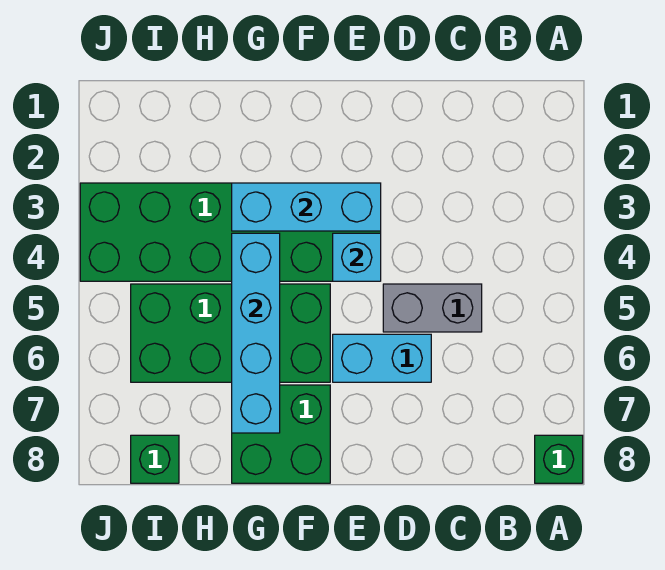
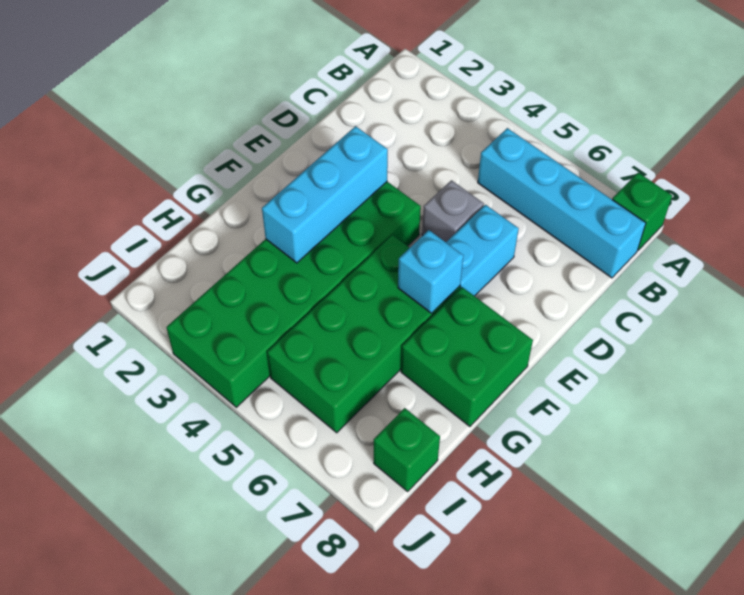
grey 1x2 brick [383,284,482,332] -> grey 1x1 brick [422,180,484,242]
cyan 1x1 brick [333,233,381,281] -> cyan 1x1 brick moved to [398,230,463,314]
cyan 1x4 brick [232,233,280,433] -> cyan 1x4 brick moved to [478,128,646,278]

